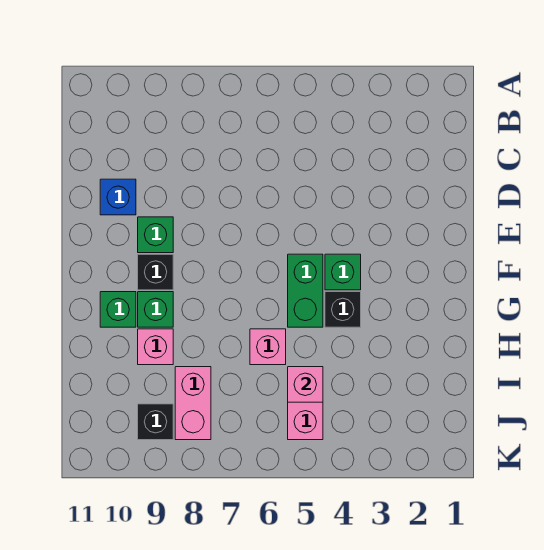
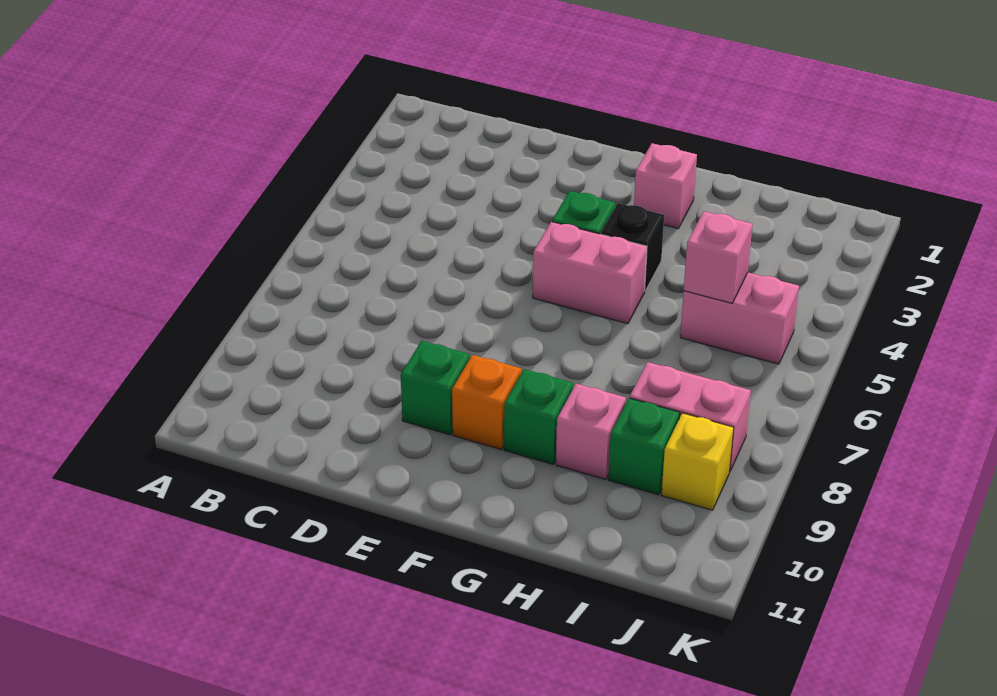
blue 1x1 brick [100,179,136,215] -> none
green 1x2 brick [288,254,323,327] -> pink 1x2 brick [533,222,647,324]
black 1x1 brick [138,254,173,290] -> orange 1x1 brick [452,355,521,450]
green 1x1 brick [100,292,136,327] -> green 1x1 brick moved to [608,398,680,495]
pink 1x1 brick [250,329,286,365] -> pink 1x1 brick moved to [634,143,697,229]
black 1x1 brick [138,404,173,440] -> yellow 1x1 brick [662,413,734,510]

